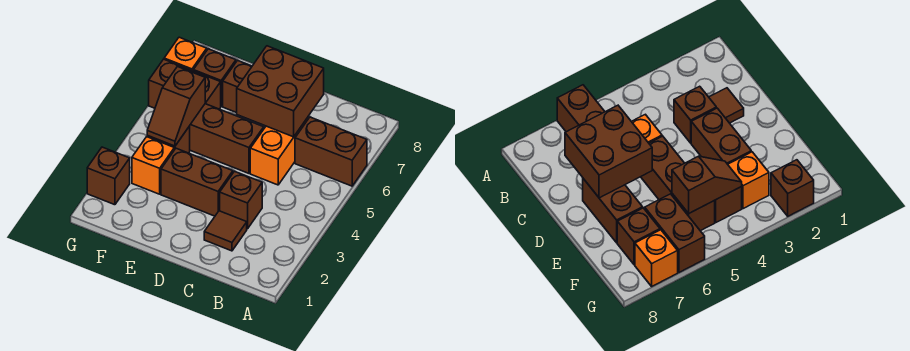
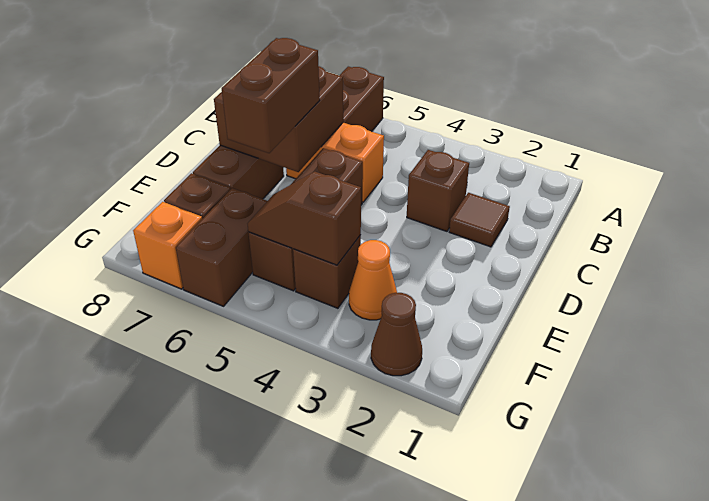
brown 1x2 brick [161,148,233,216] -> brown 1x2 brick moved to [222,38,320,153]
orange 1x1 brick [132,137,174,194] -> orange 1x1 cone [349,240,397,320]
brown 1x2 slope [147,67,205,146] -> brown 1x2 slope turned to [247,172,361,265]
brown 1x1 brick [87,147,130,205] -> brown 1x1 cone [371,293,422,376]

